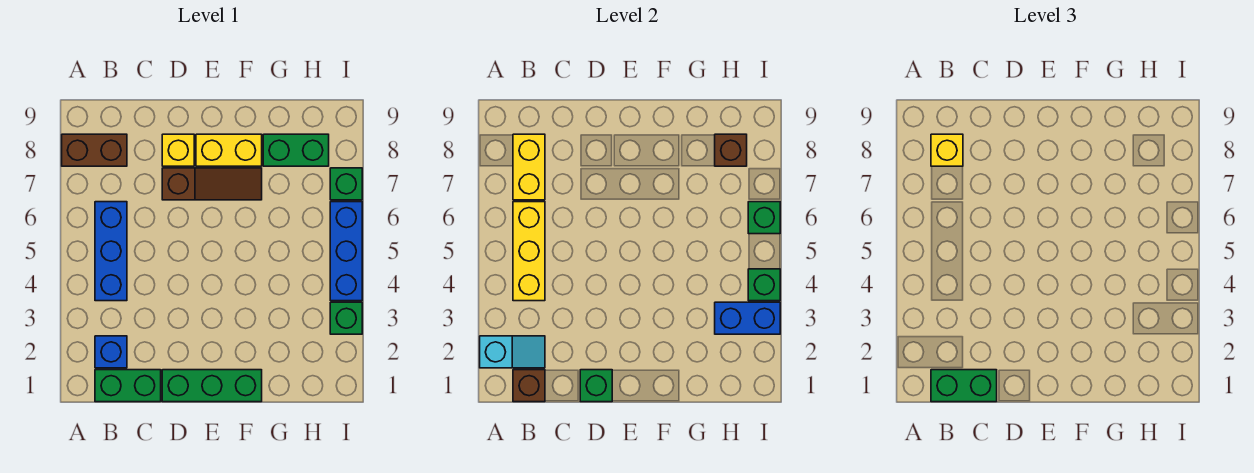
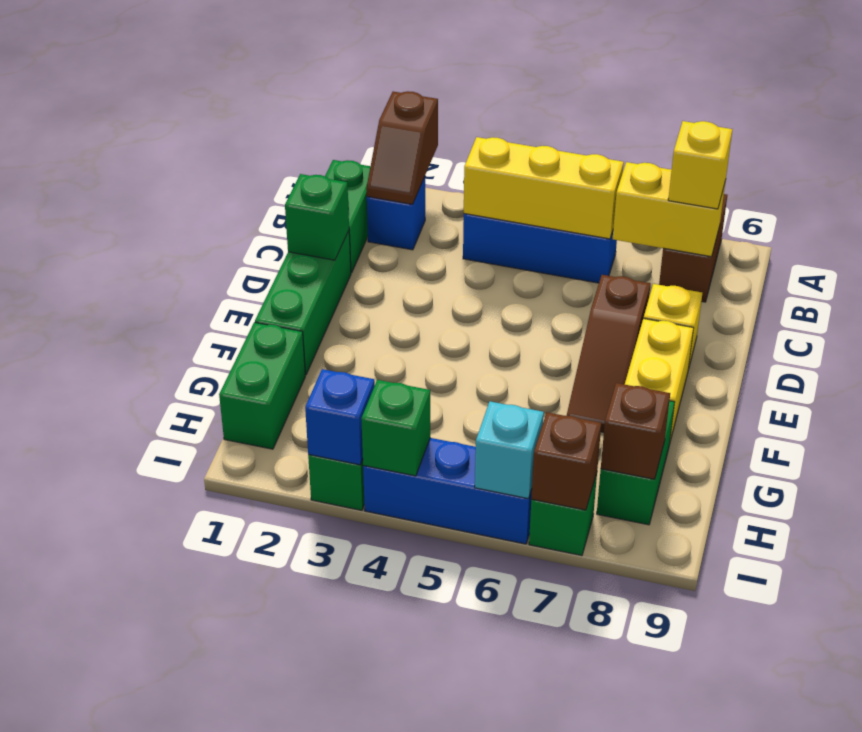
cyan 1x2 slope [480,336,545,368] -> brown 1x2 slope [366,91,438,204]
brown 1x1 brick [513,370,545,402] -> brown 1x1 brick moved to [531,412,601,510]
green 1x2 brick [931,370,997,402] -> green 1x2 brick moved to [219,322,305,449]
blue 1x2 brick [715,302,780,334] -> blue 1x1 brick [305,369,375,465]
green 1x1 brick [748,202,780,234] -> cyan 1x1 brick [475,401,544,499]

